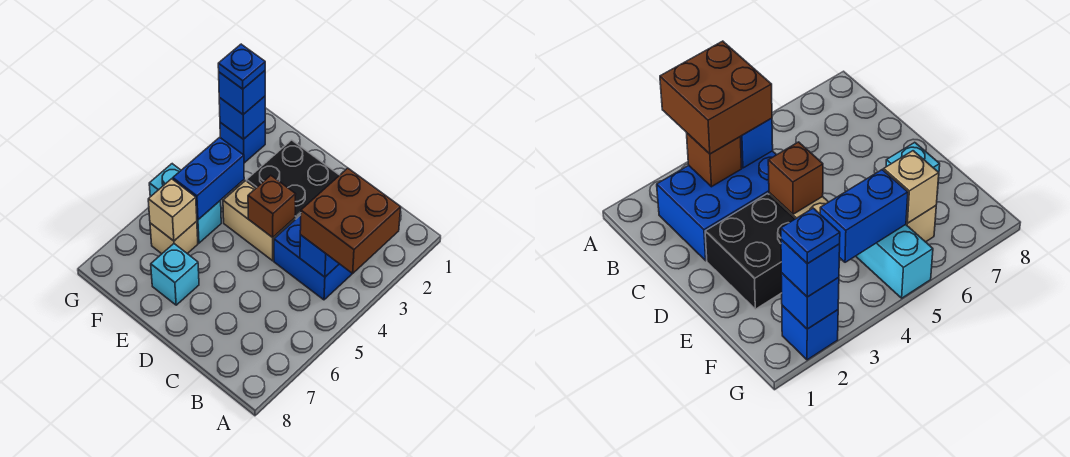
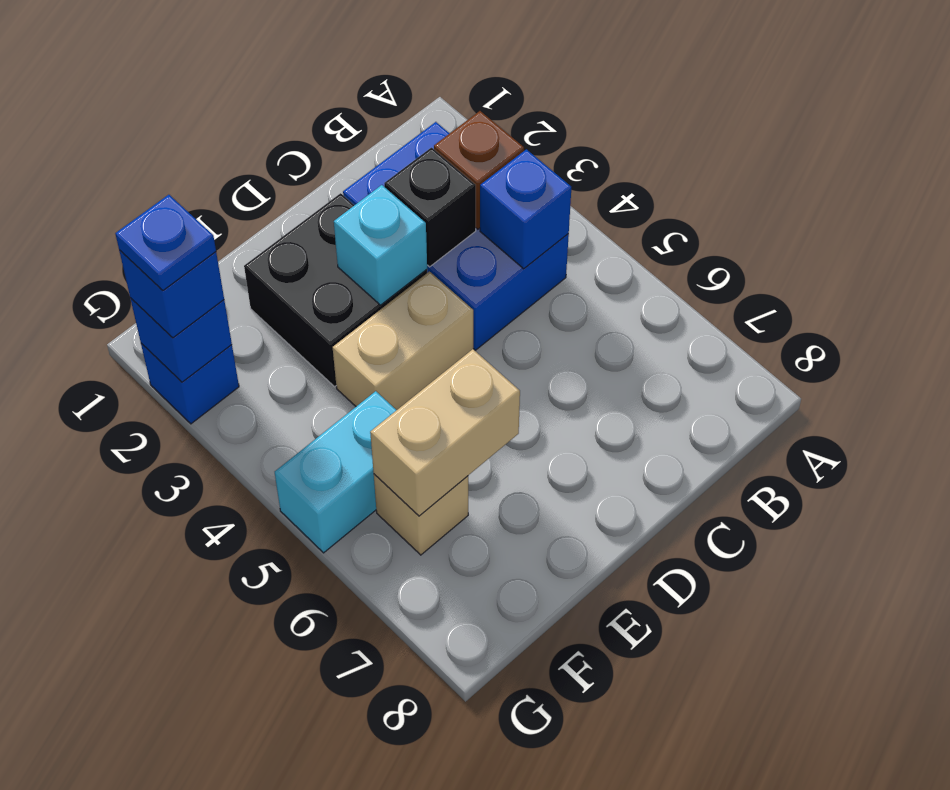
brown 2x2 brick [300,168,401,274] -> none
none -> black 1x1 brick [384,148,476,267]
brown 1x1 brick [248,175,296,237] -> none
cyan 1x1 brick [151,244,199,305] -> cyan 1x1 brick moved to [334,185,427,305]
blue 1x2 brick [173,137,244,220] -> none
tan 1x1 brick [148,179,197,241] -> tan 1x2 brick [370,349,520,516]

